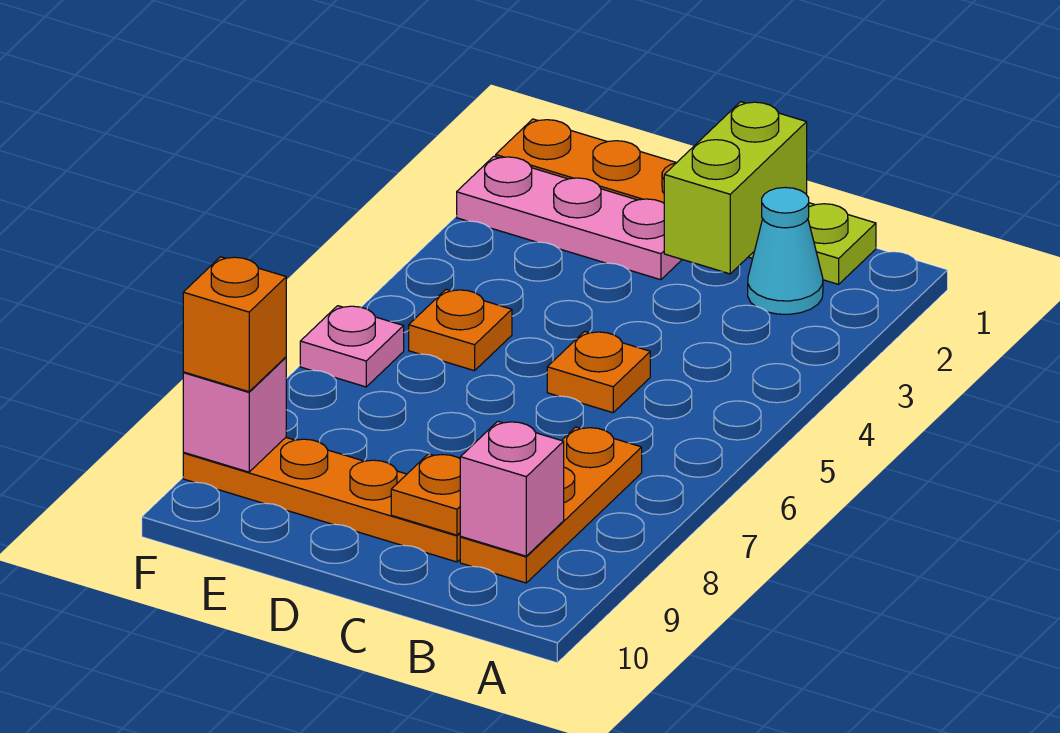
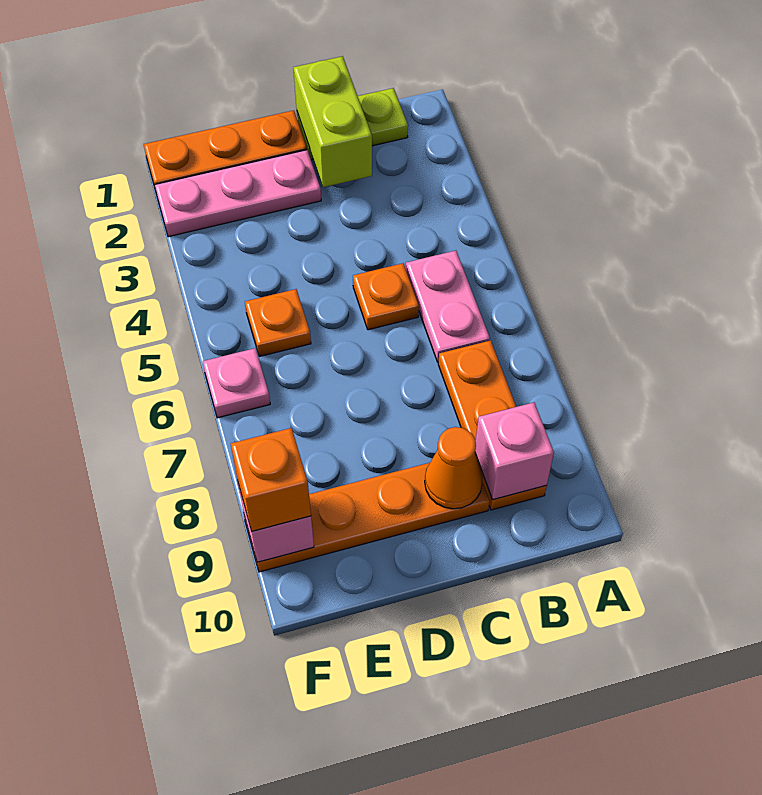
cyan 1x1 cone [748,187,823,314] -> none
none -> pink 1x2 plate [406,251,490,362]
orange 1x1 plate [391,454,460,535] -> orange 1x1 cone [425,427,483,509]

